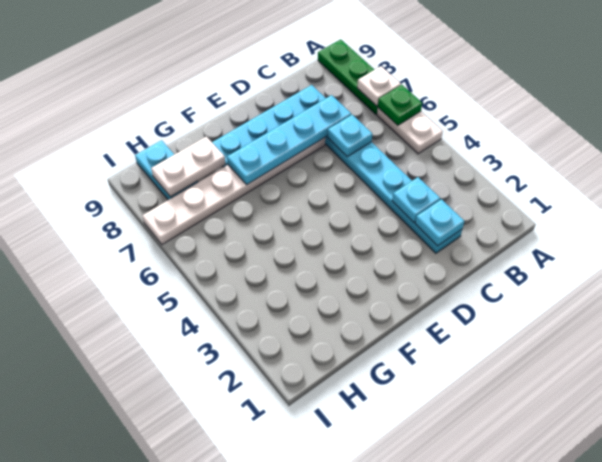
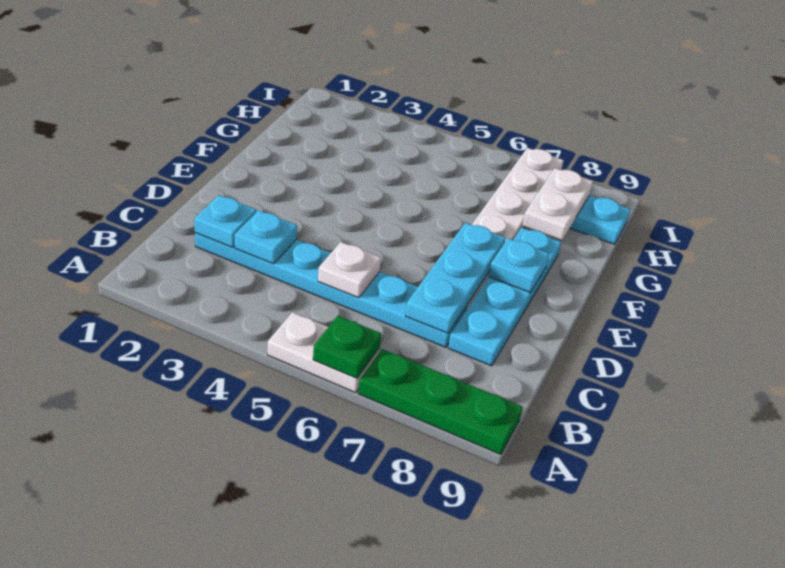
white 1x1 plate [357,66,401,106] -> white 1x1 plate moved to [318,242,381,298]
cyan 1x1 plate [328,115,372,157] -> cyan 1x1 plate moved to [489,238,549,293]
cyan 1x4 plate [227,95,351,185] -> cyan 1x3 plate [405,223,506,333]

